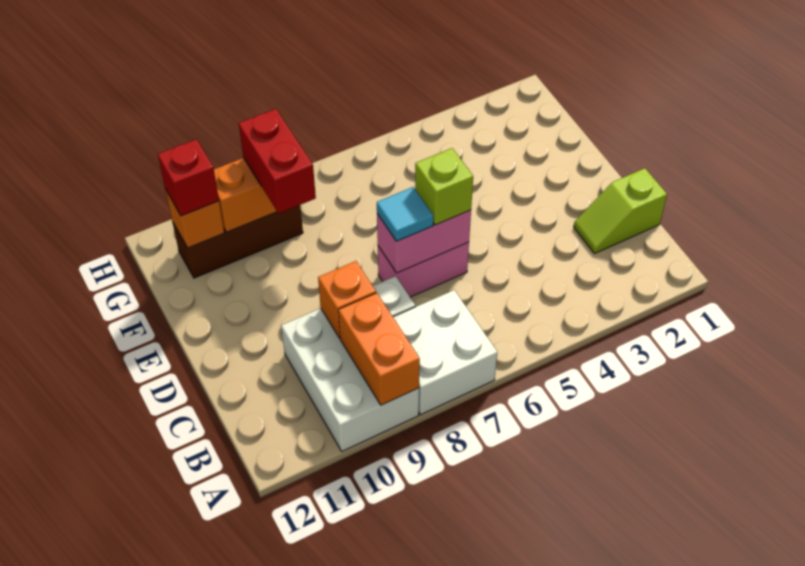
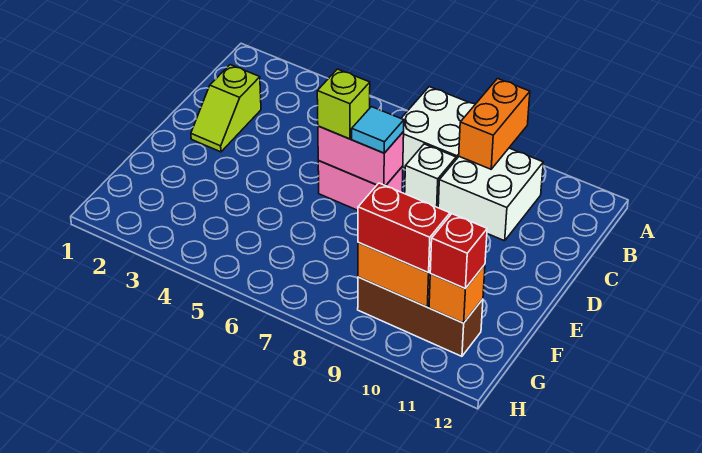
white 2x3 brick [281,308,419,451] -> white 2x2 brick [438,148,543,241]
lime 1x2 slope [574,168,667,254] -> lime 1x2 slope turned to [191,65,261,152]
orange 1x1 brick [318,261,376,338] -> none
red 1x2 brick [239,109,316,213] -> red 1x2 brick turned to [358,183,450,272]

